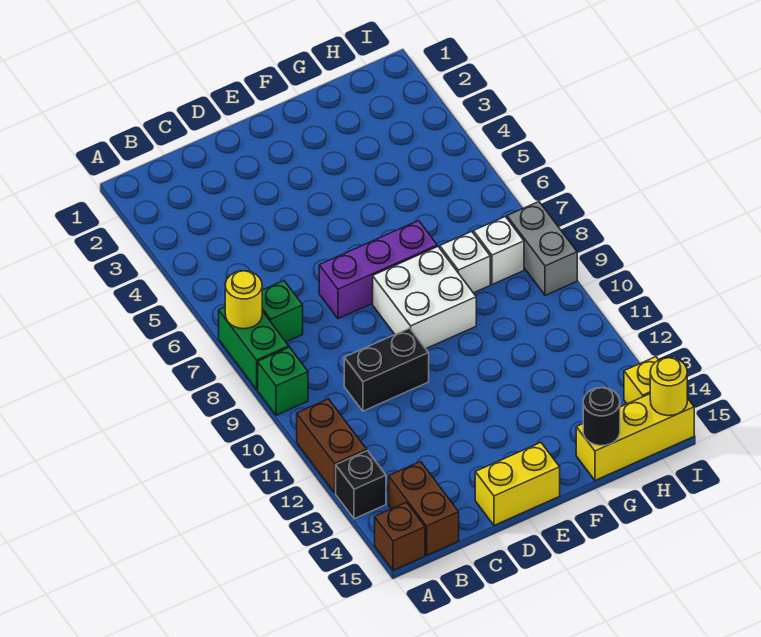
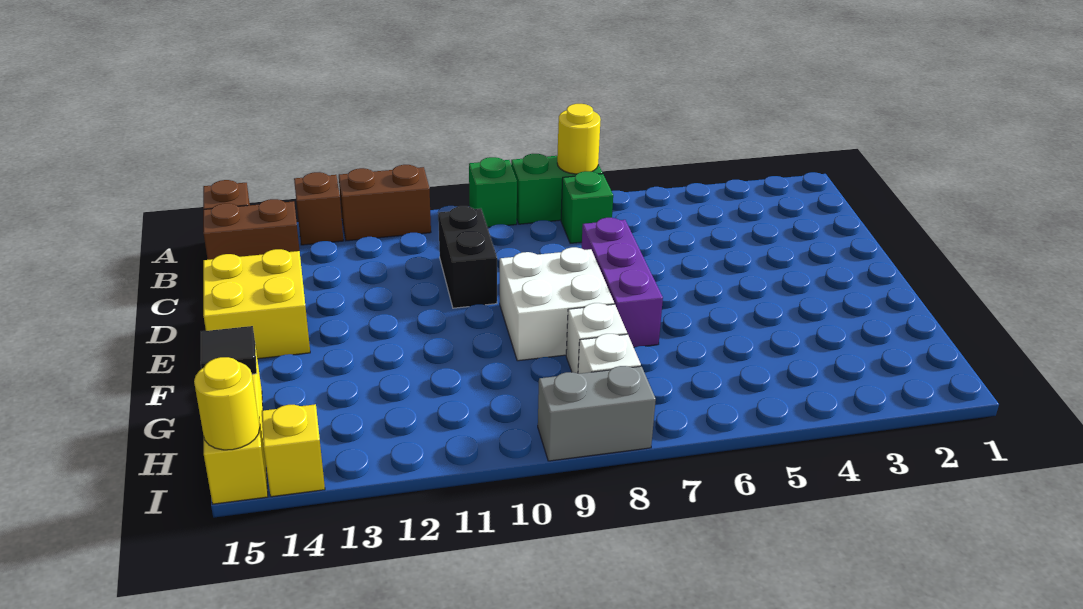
black 1x1 brick [336,451,386,519] -> brown 1x1 brick [294,172,343,245]
yellow 1x2 brick [475,443,560,525] -> yellow 2x2 brick [203,249,310,359]
black 1x1 round brick [583,388,620,446] -> black 1x1 tile [201,326,257,374]

